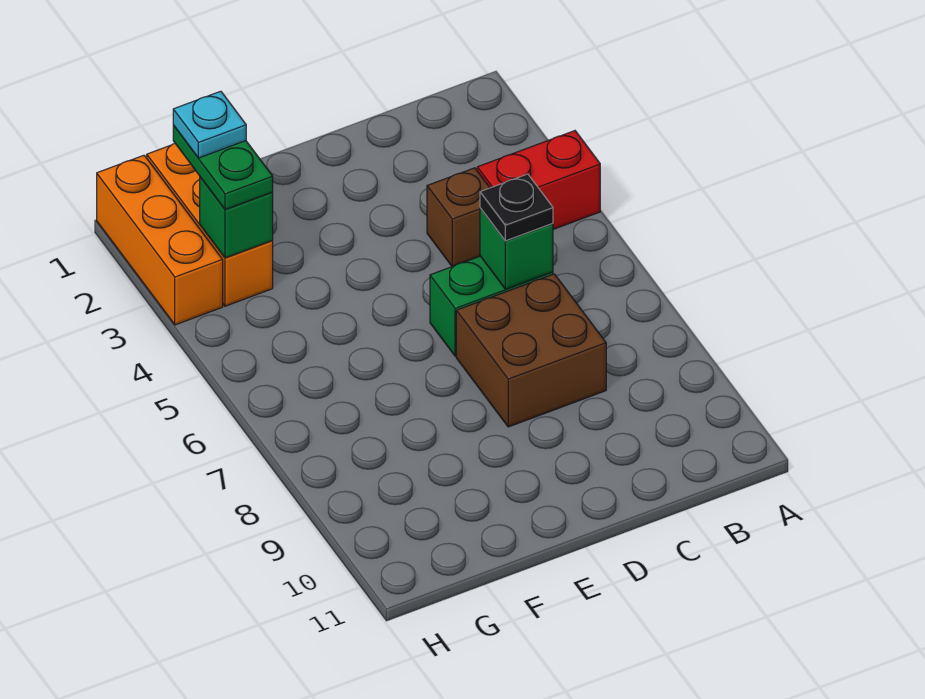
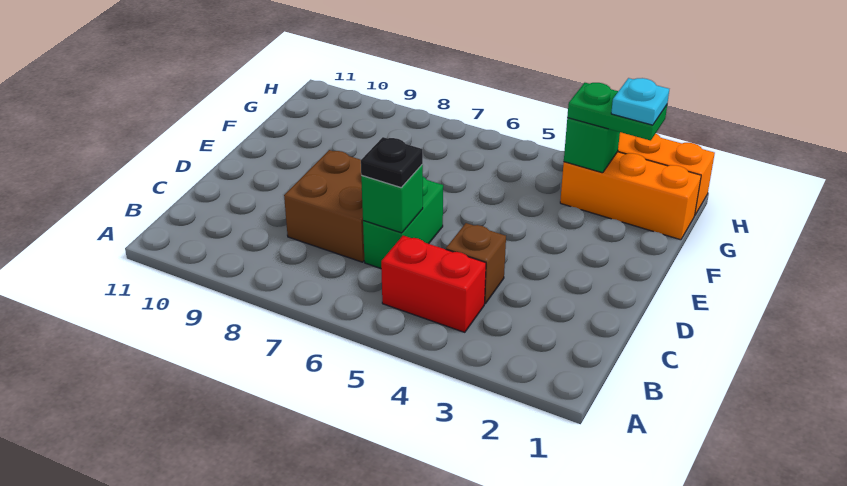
red 1x2 brick [477,131,600,229] -> red 1x2 brick turned to [381,236,486,332]

